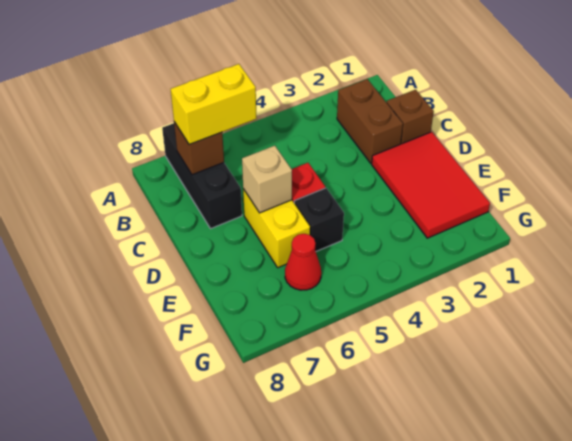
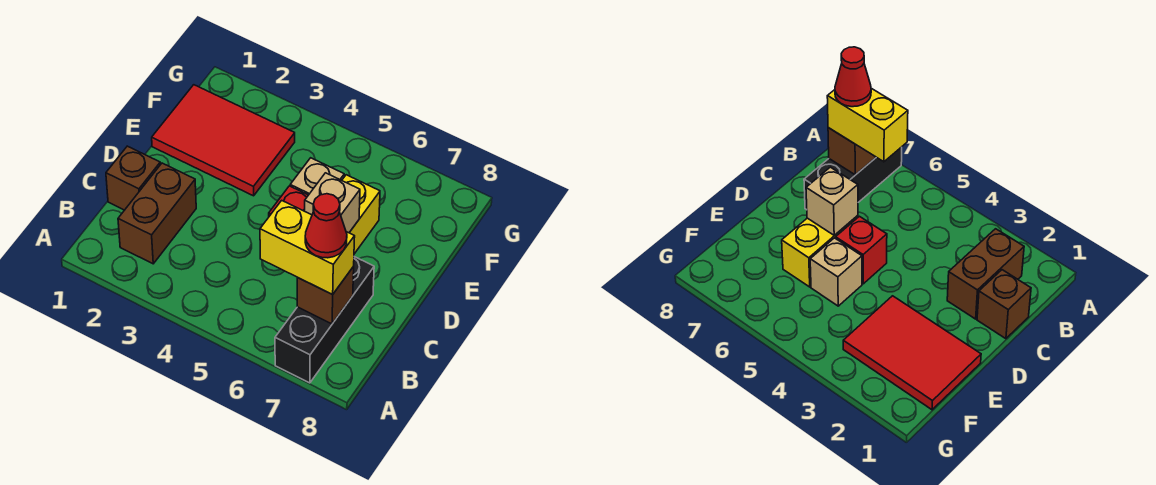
red 2x3 tile [372,132,490,238] -> red 2x3 tile turned to [152,85,295,196]
black 1x1 brick [294,188,344,251] -> tan 1x1 brick [290,158,344,195]
red 1x1 cone [285,234,321,290] -> red 1x1 cone moved to [305,194,347,258]

